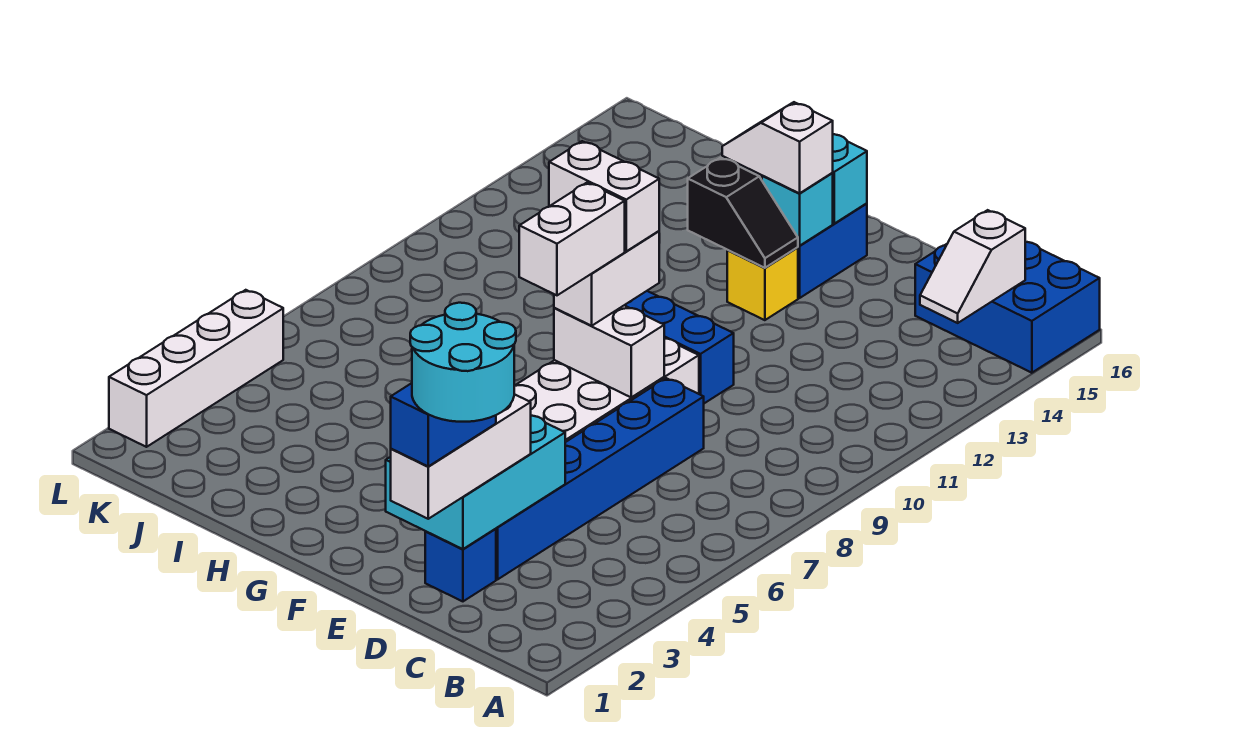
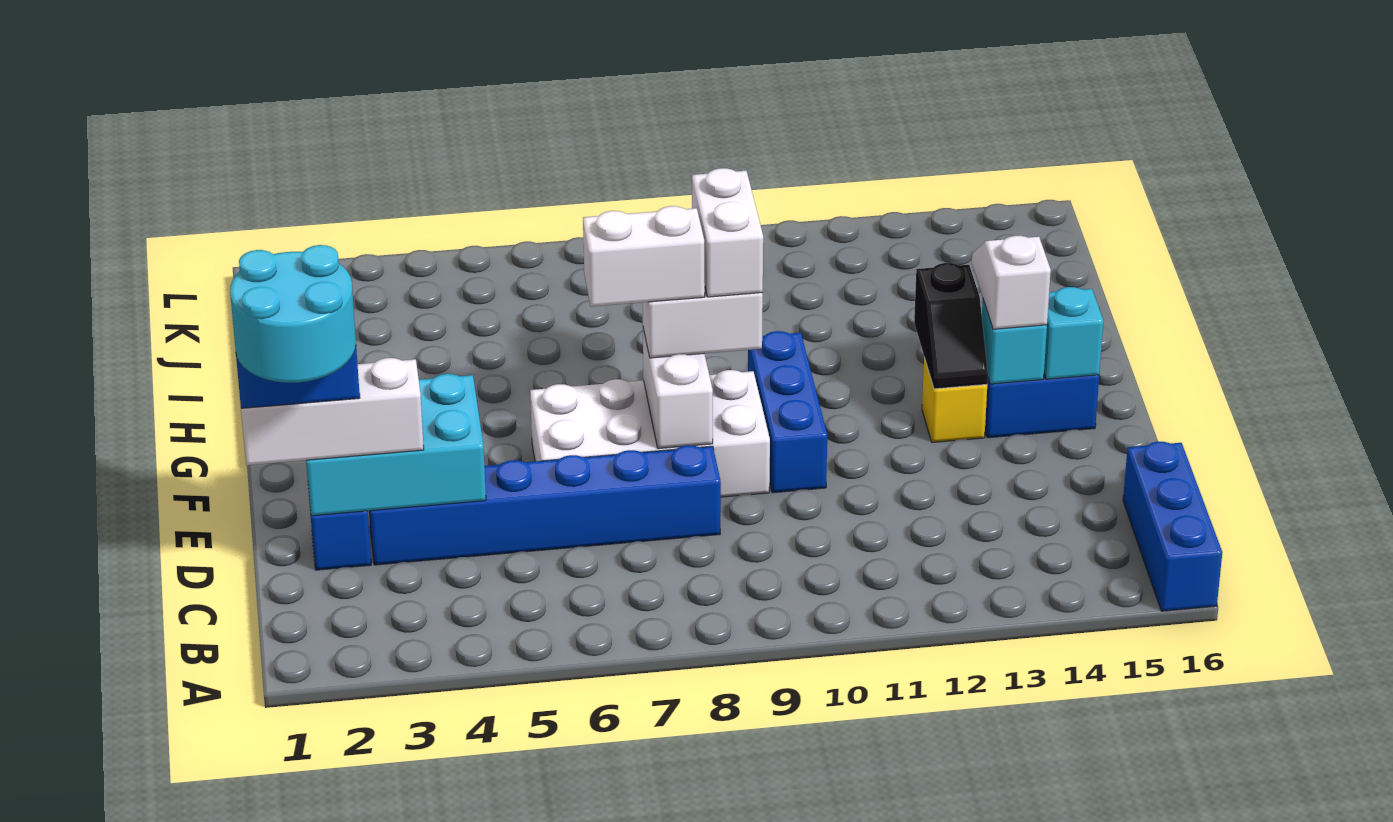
blue 2x3 brick [915,242,1100,373] -> blue 1x3 brick [1123,442,1222,611]
white 1x2 slope [920,210,1025,323] -> none
white 1x4 brick [109,290,283,447] -> none

